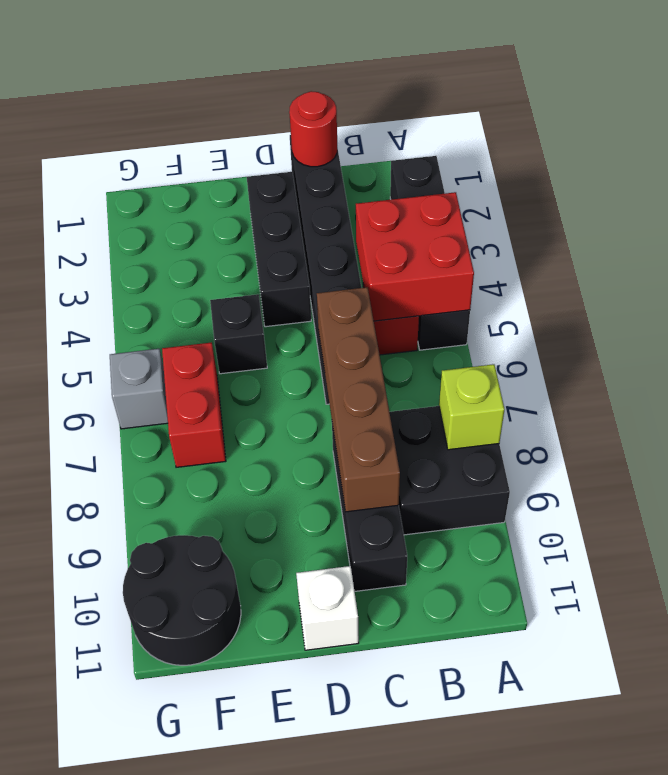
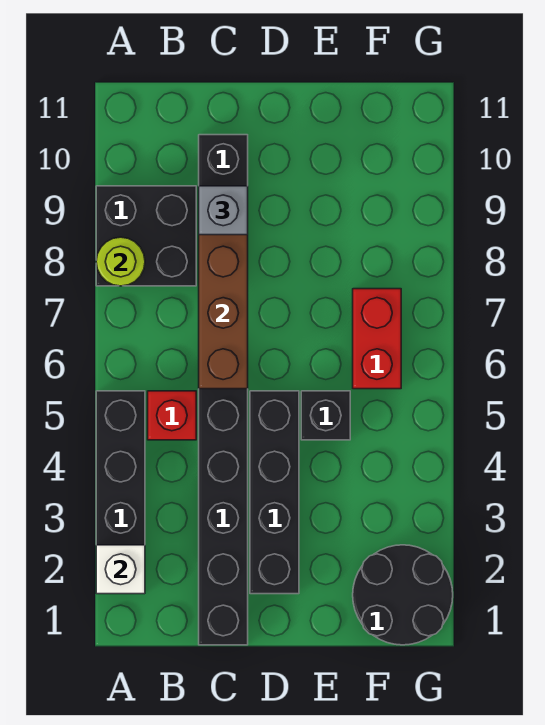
red 2x2 brick [356,192,474,321] -> none
lime 1x1 brick [439,364,505,450] -> lime 1x1 round brick [96,237,145,286]
red 1x1 round brick [289,91,337,167] -> none
black 1x3 brick [247,172,311,327] -> black 1x4 brick [250,391,299,594]
white 1x1 brick [296,566,359,650] -> white 1x1 brick moved to [96,545,145,594]
black 2x2 round brick [123,535,241,665] -> black 2x2 round brick moved to [353,545,453,645]
grey 1x1 brick [110,349,168,429] -> grey 1x1 brick moved to [199,186,248,235]

